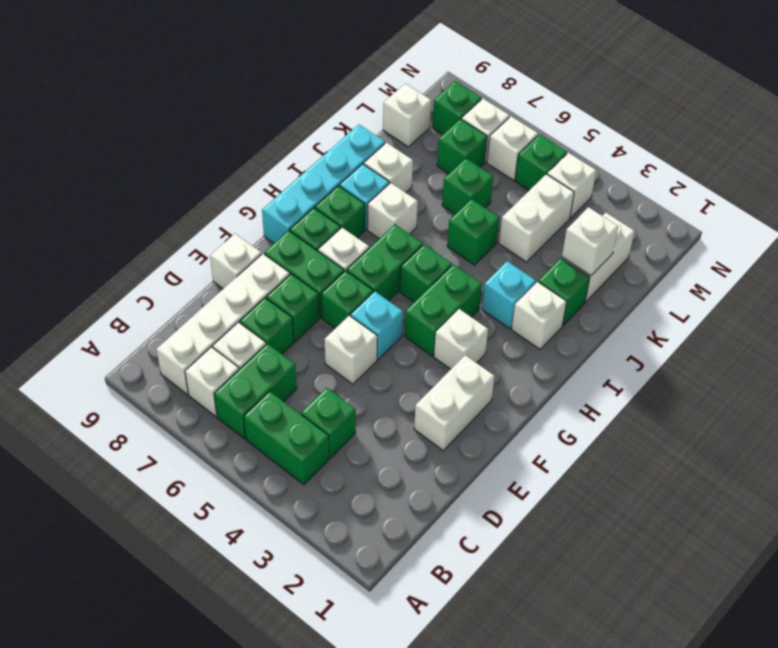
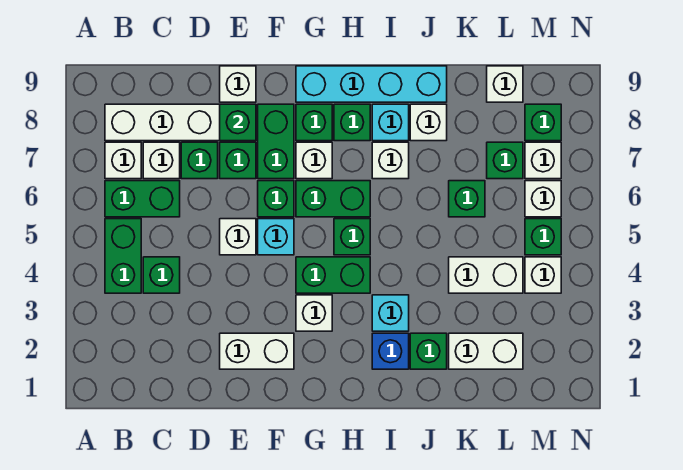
white 1x1 brick [512,282,567,349] -> blue 1x1 brick [372,333,409,369]
green 1x1 brick [447,199,499,265] -> green 1x1 brick moved to [220,104,256,141]
white 1x1 brick [562,207,618,276] -> none

